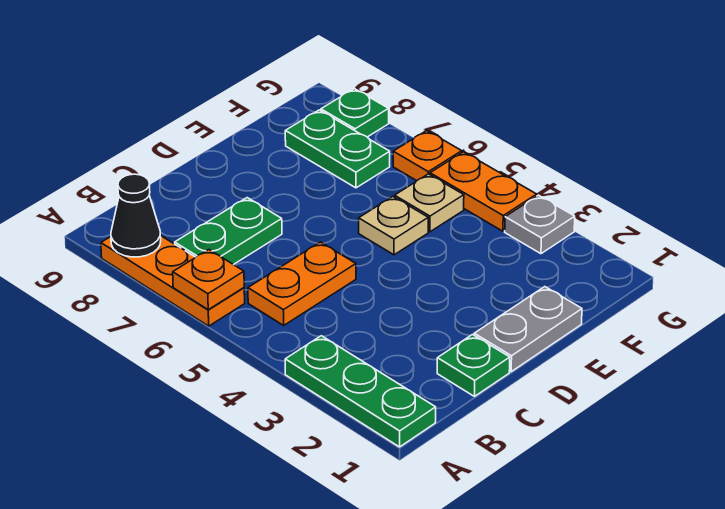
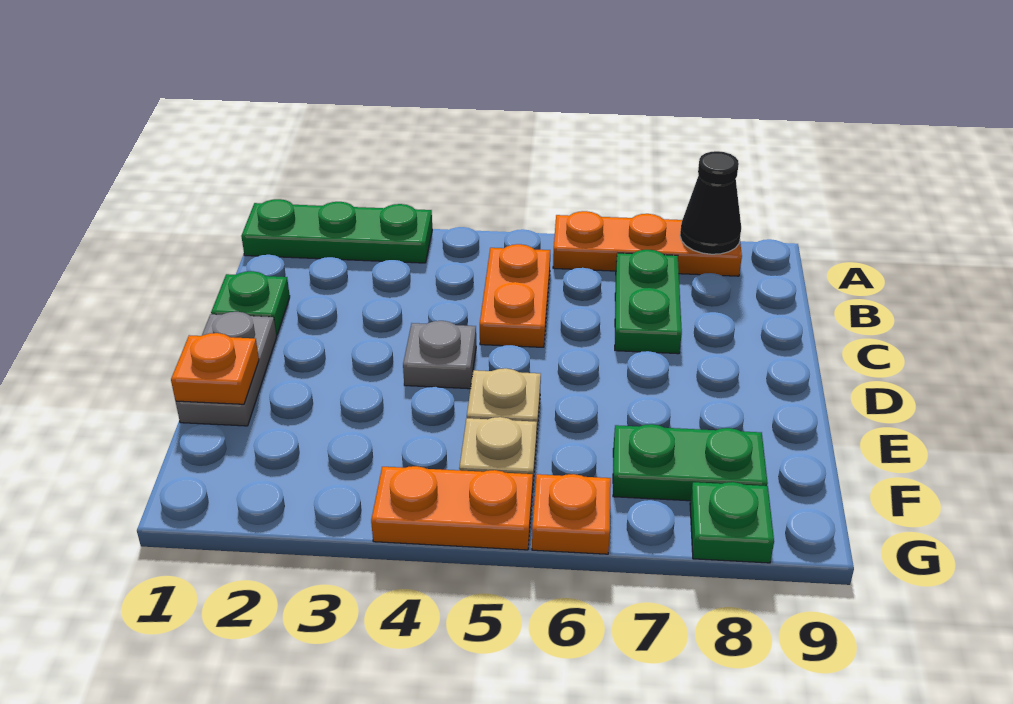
orange 1x1 plate [173,250,244,310] -> orange 1x1 plate moved to [171,333,259,404]
grey 1x1 plate [505,195,575,254] -> grey 1x1 plate moved to [403,321,476,389]

